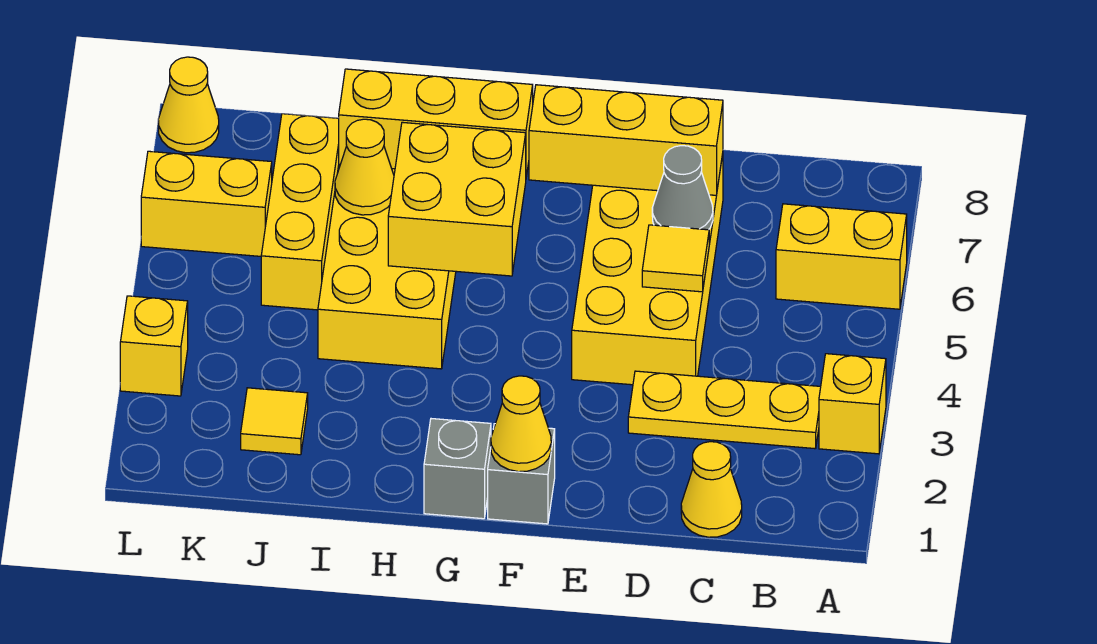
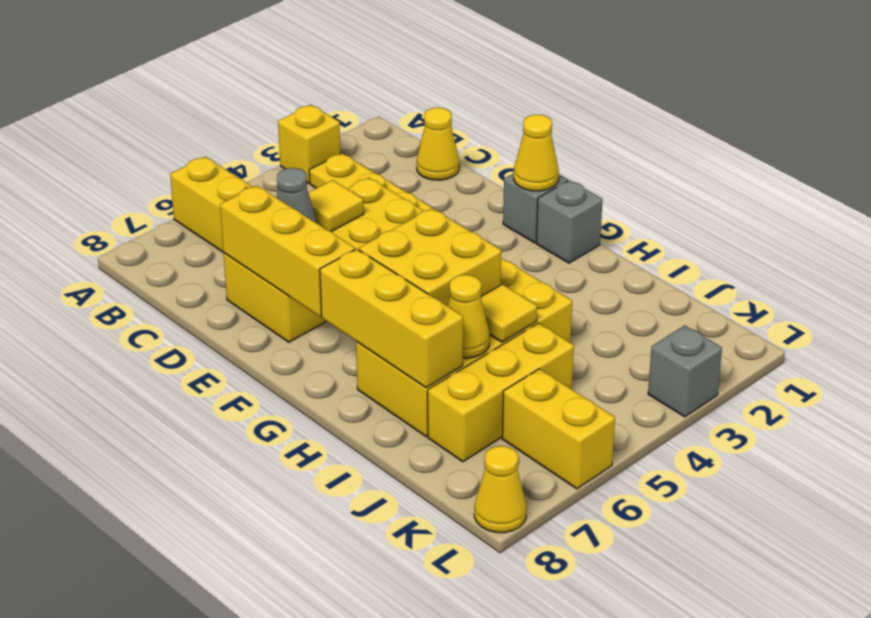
yellow 1x1 tile [241,388,308,455] -> yellow 1x1 tile moved to [481,284,537,342]
yellow 1x1 brick [120,296,188,396] -> grey 1x1 brick [648,325,722,417]

